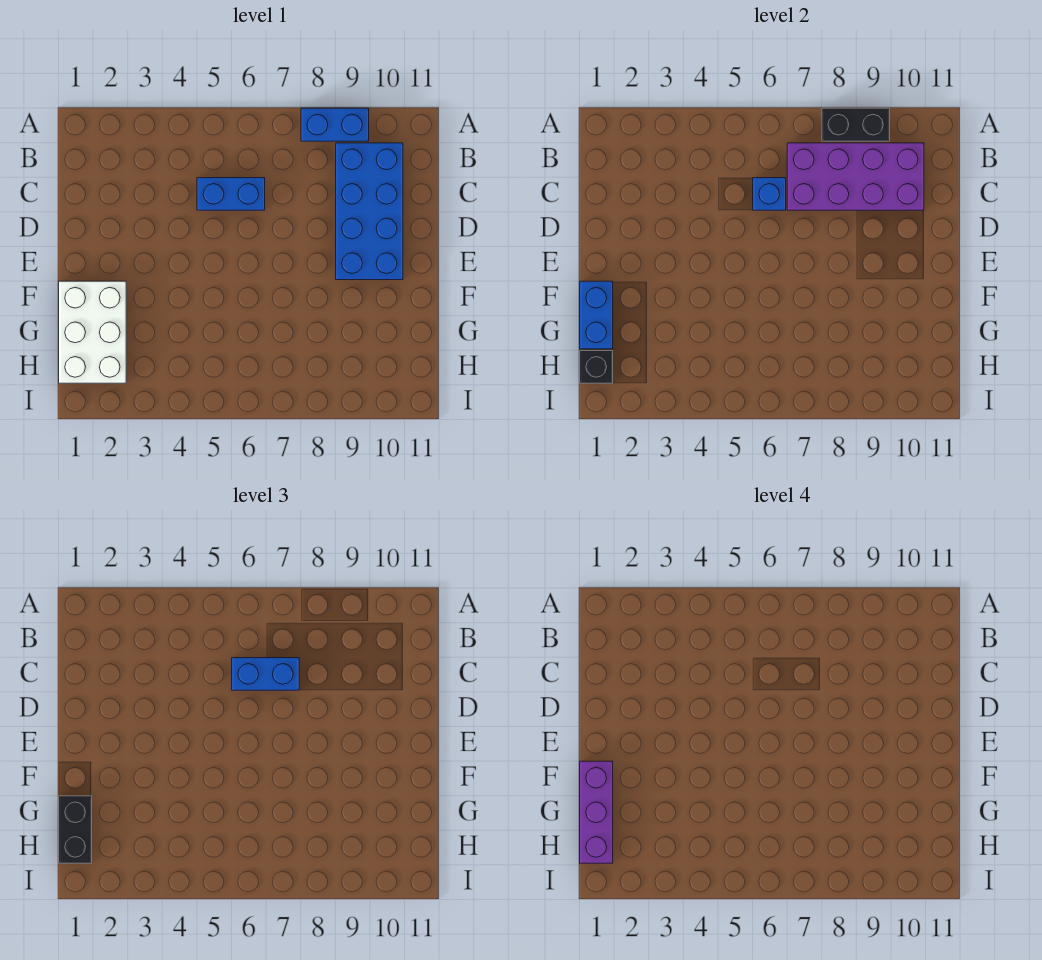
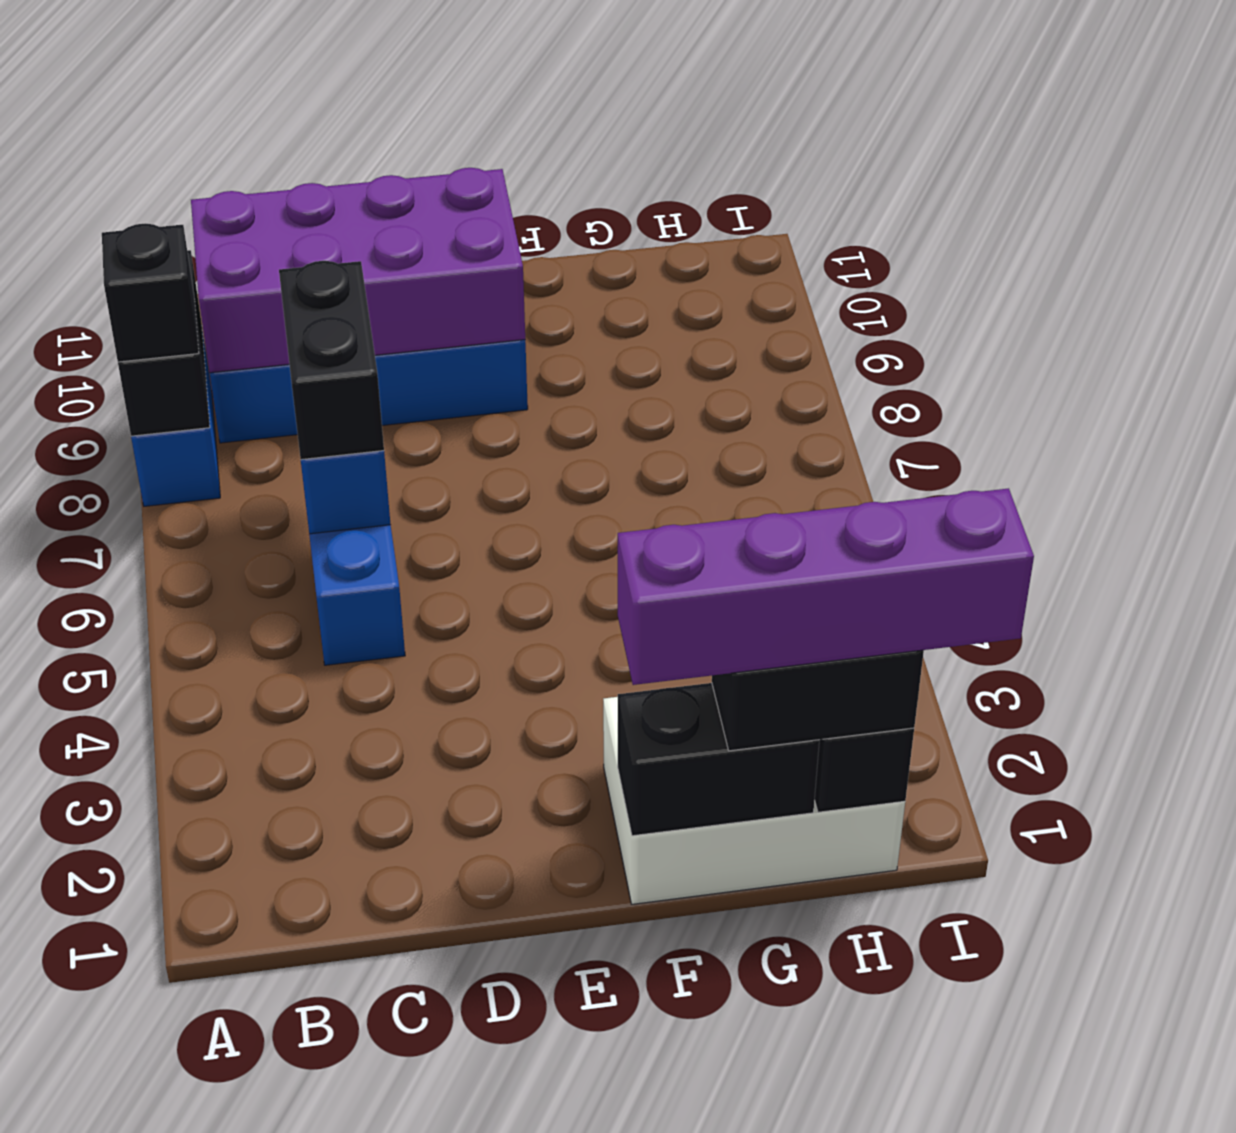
none -> black 1x1 brick [102,223,199,362]
purple 2x4 brick [787,143,924,210] -> purple 2x4 brick turned to [191,168,525,373]
blue 1x2 brick [232,658,299,690] -> black 1x2 brick [279,261,384,460]
blue 1x2 brick [580,281,613,349] -> black 1x2 brick [618,683,819,836]
purple 1x3 brick [580,761,613,863] -> purple 1x4 brick [618,488,1034,685]

